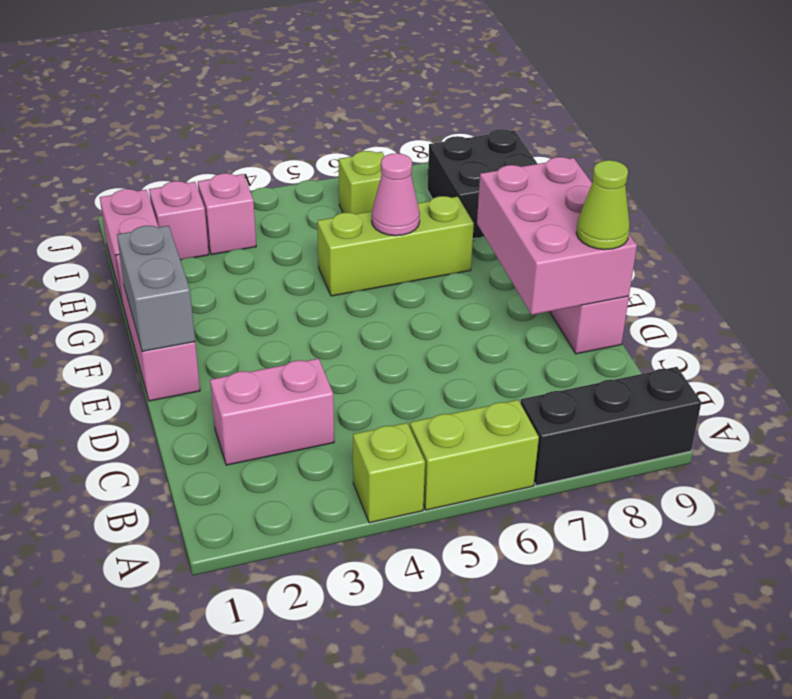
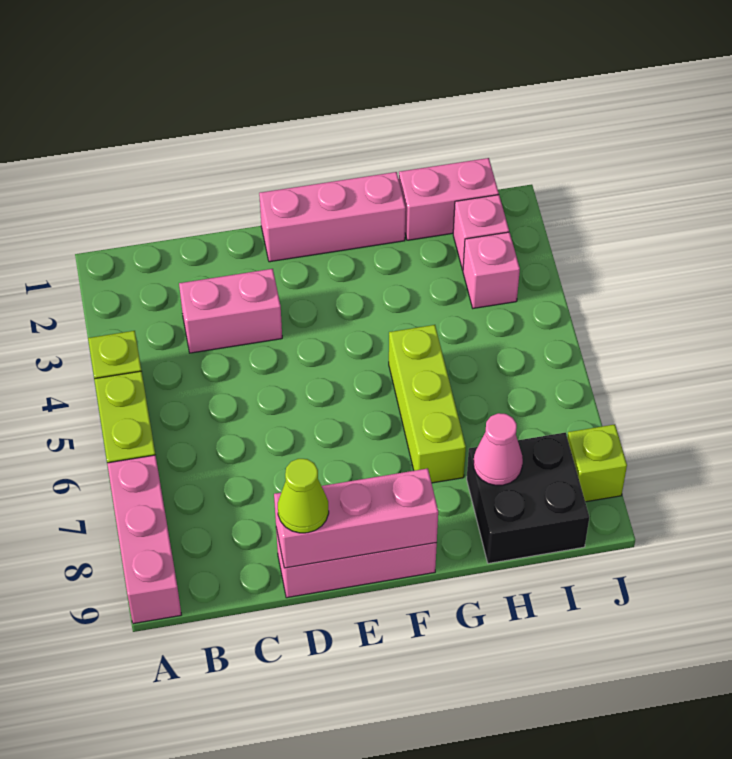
black 1x3 brick [521,367,701,486] -> pink 1x3 brick [107,455,181,624]
pink 1x2 brick [210,358,334,465] -> pink 1x2 brick turned to [179,269,282,353]
pink 2x3 brick [477,157,637,315] -> pink 1x3 brick [274,468,438,568]
grey 1x2 brick [117,226,195,352] -> none
pink 1x1 cone [372,153,420,236] -> pink 1x1 cone moved to [474,413,523,485]
lime 1x1 brick [339,151,384,214] -> lime 1x1 brick moved to [567,424,627,502]

